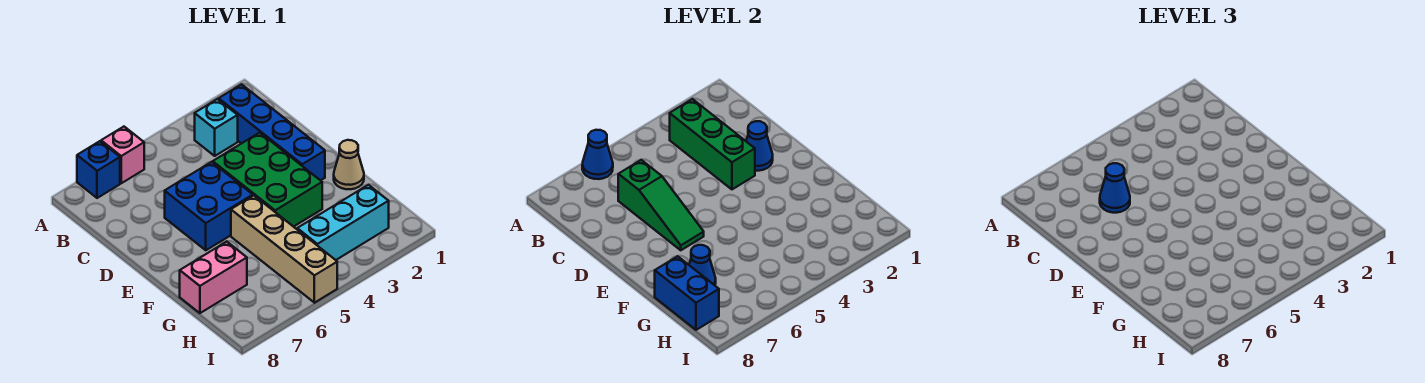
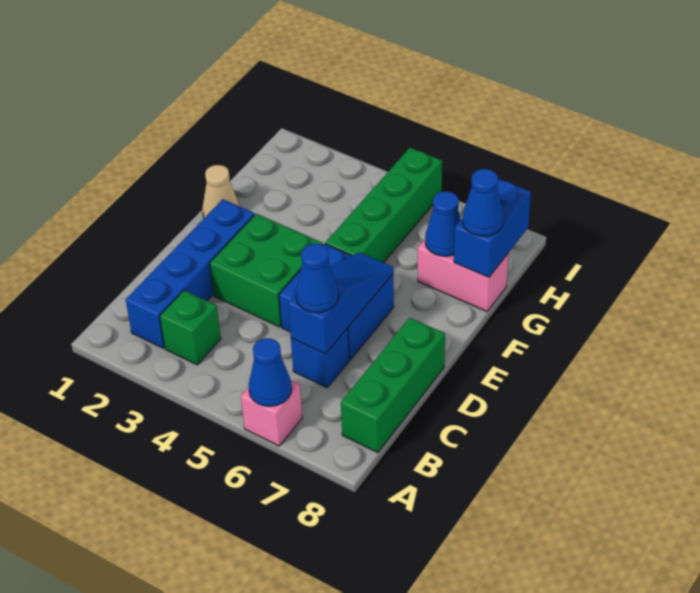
blue 1x1 brick [77,141,120,198] -> blue 1x1 brick moved to [291,328,349,388]
cyan 1x1 brick [195,99,238,156] -> green 1x1 brick [160,290,221,365]
green 1x3 brick [670,99,755,189] -> green 1x3 brick moved to [341,318,445,453]
green 1x3 slope [618,160,704,250] -> blue 1x3 slope [288,252,393,354]
blue 1x1 cone [746,121,773,171] -> blue 1x1 cone moved to [463,169,504,236]
green 2x3 brick [213,133,322,227] -> green 2x2 brick [210,214,323,327]
tan 1x4 brick [231,196,337,303] -> green 1x4 brick [325,148,442,263]
cyan 1x3 brick [297,185,389,260] -> none

